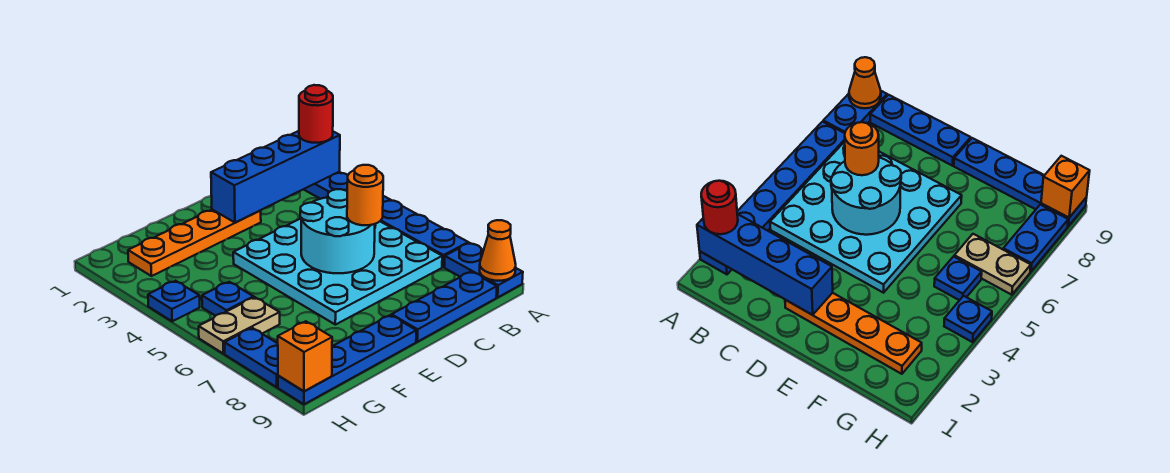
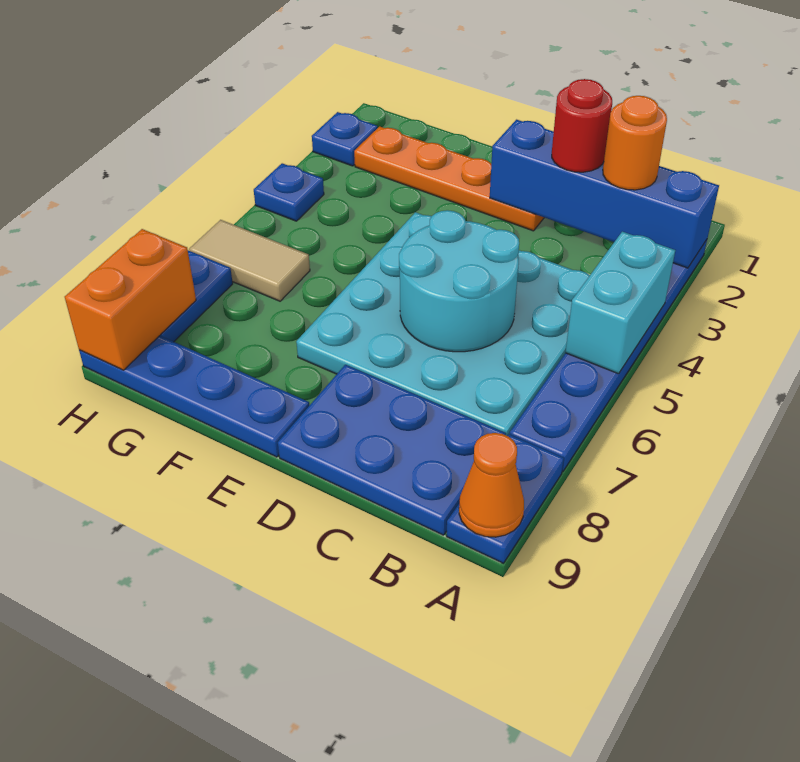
red 1x1 round brick [299,85,333,143] -> red 1x1 round brick moved to [552,79,612,172]
none -> cyan 1x2 brick [565,232,675,374]
blue 1x3 plate [392,272,497,342] -> blue 2x3 plate [278,365,506,535]
orange 1x1 round brick [347,165,383,225] -> orange 1x1 round brick moved to [603,96,667,190]
blue 1x1 plate [202,282,254,316] -> blue 1x1 plate moved to [312,112,377,166]
tan 1x2 plate [199,297,280,354] -> tan 1x2 tile [189,220,310,301]
orange 1x1 brick [278,321,332,391] -> orange 1x2 brick [65,229,196,370]

